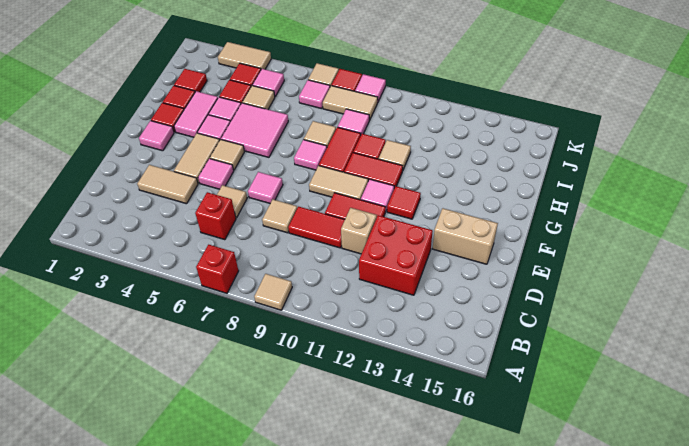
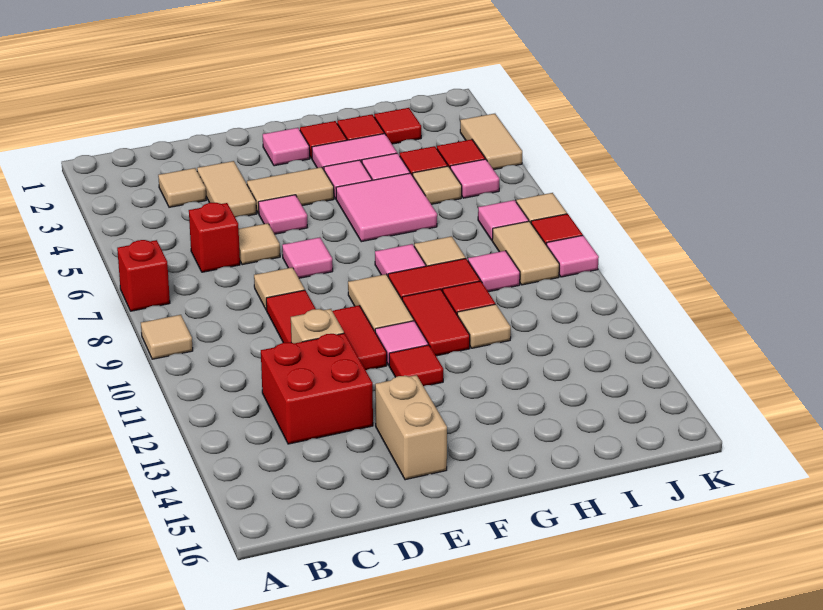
tan 1x1 tile [210,139,244,170] -> tan 1x1 tile moved to [158,168,206,207]

